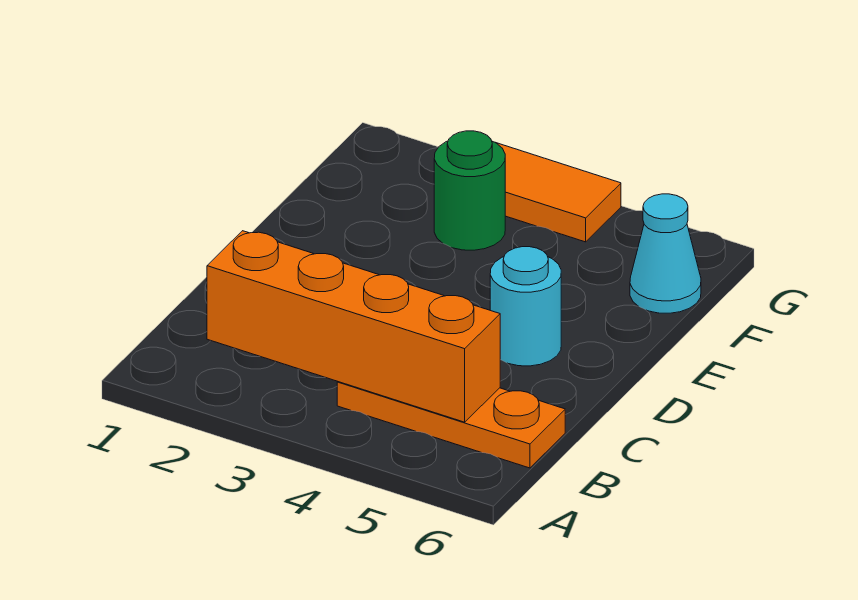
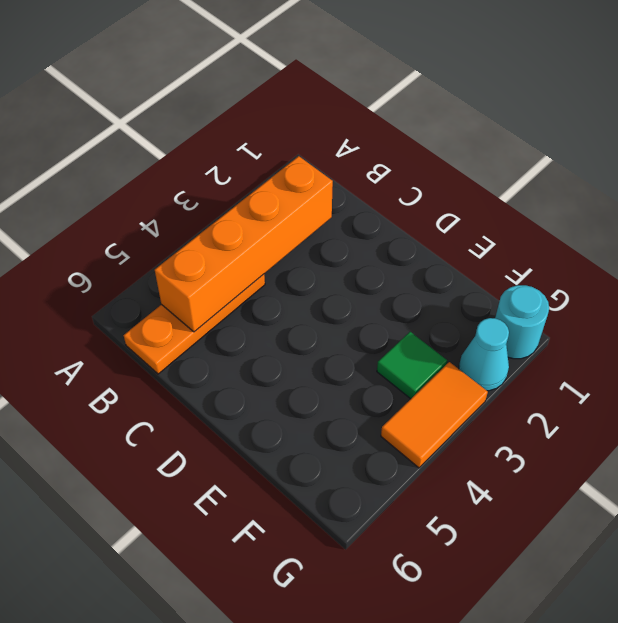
cyan 1x1 round brick [490,247,561,366] -> cyan 1x1 round brick moved to [495,285,549,359]
green 1x1 round brick [434,131,505,250] -> green 1x1 tile [377,332,447,399]
cyan 1x1 cone [630,194,701,313] -> cyan 1x1 cone moved to [459,318,509,391]

